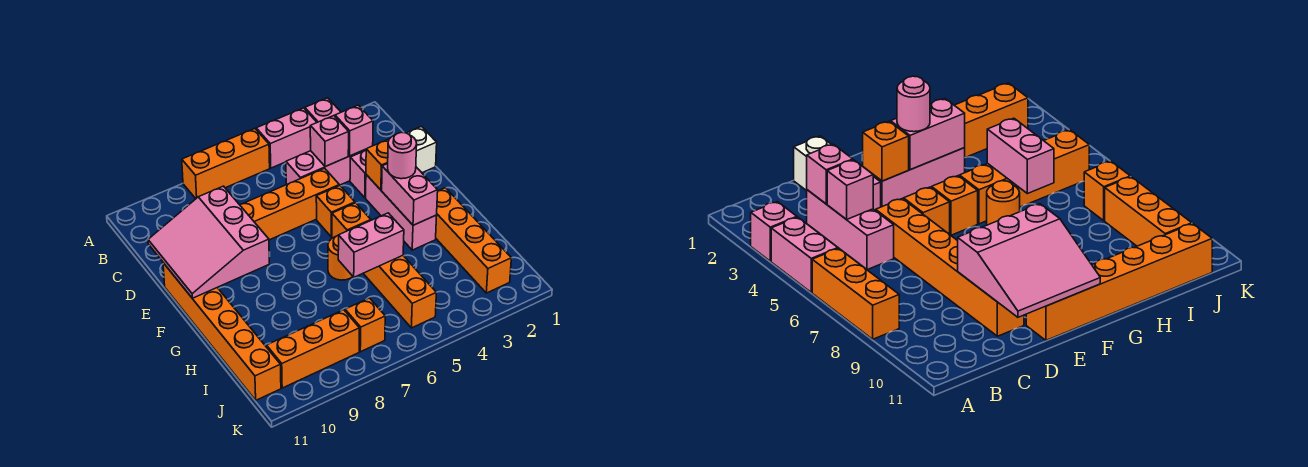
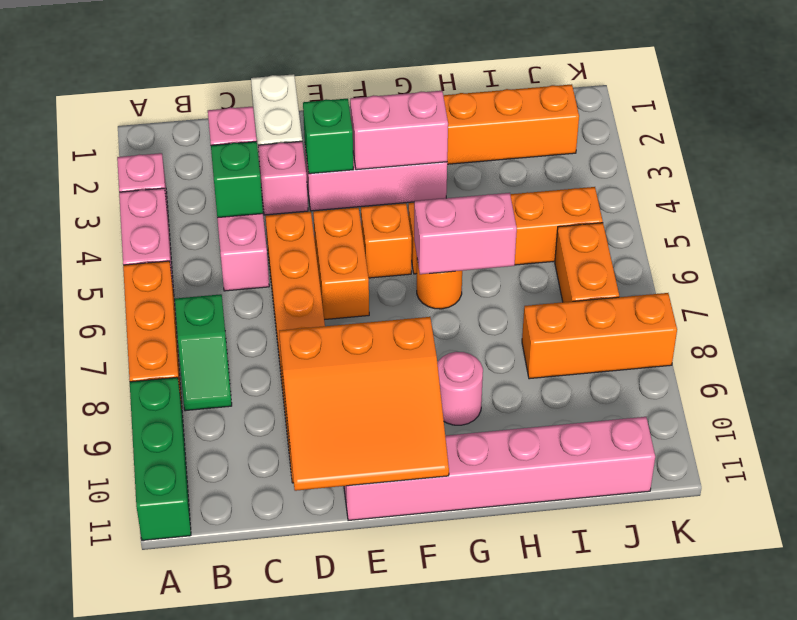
none -> green 1x3 brick [130,377,191,540]
none -> green 1x2 slope [175,294,232,411]
pink 1x1 brick [310,116,349,167] -> green 1x1 brick [211,141,263,218]
pink 3x3 slope [148,186,269,298] -> orange 3x3 slope [279,317,449,491]
orange 1x1 brick [366,139,389,190] -> green 1x1 brick [303,99,354,174]
orange 1x1 brick [316,186,355,237] -> orange 1x2 brick [313,208,369,320]
orange 1x6 brick [163,263,281,400] -> pink 1x6 brick [344,417,655,520]
pink 1x1 round brick [388,133,417,179] -> pink 1x1 round brick moved to [437,352,483,425]
pink 1x2 brick [338,213,404,277] -> pink 1x2 brick turned to [414,193,517,274]
orange 1x1 brick [345,298,385,352] -> orange 1x2 brick [555,223,619,302]
orange 1x3 brick [266,310,359,388] -> orange 1x3 brick turned to [522,293,677,379]

